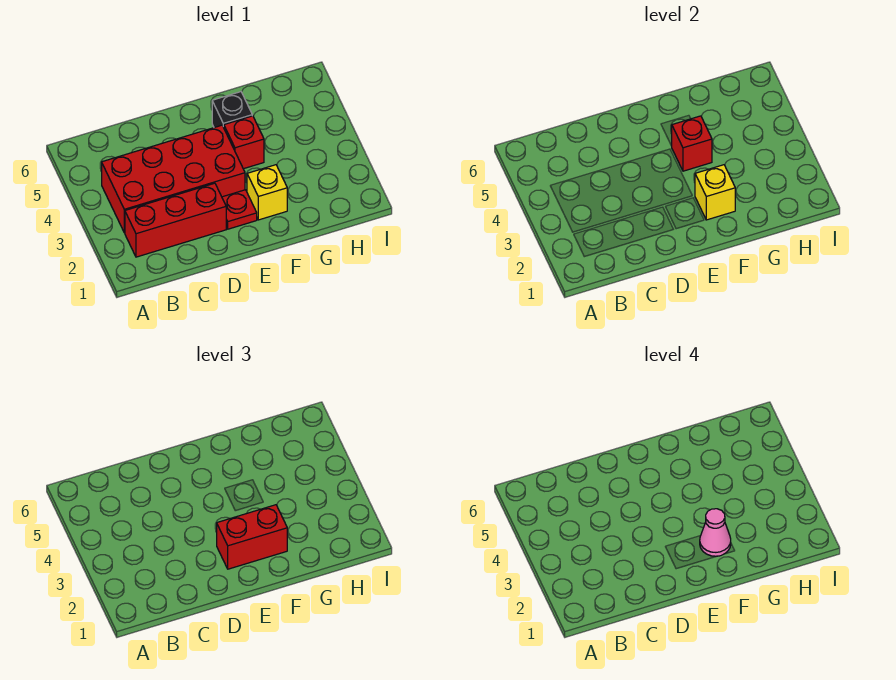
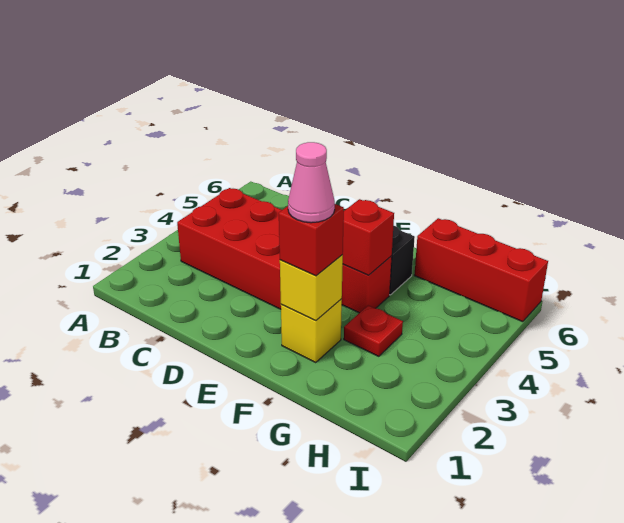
red 1x3 brick [125,183,226,257] -> red 1x3 brick moved to [414,218,548,322]
red 1x1 plate [222,190,257,229] -> red 1x1 plate moved to [344,306,403,356]
red 1x2 brick [217,505,287,569] -> red 1x1 brick [279,204,344,276]

